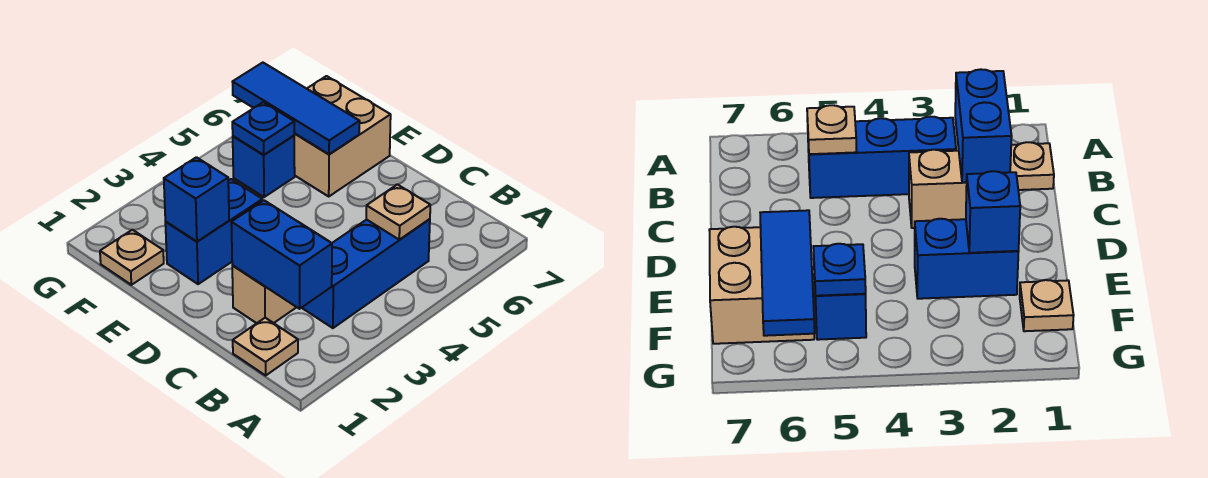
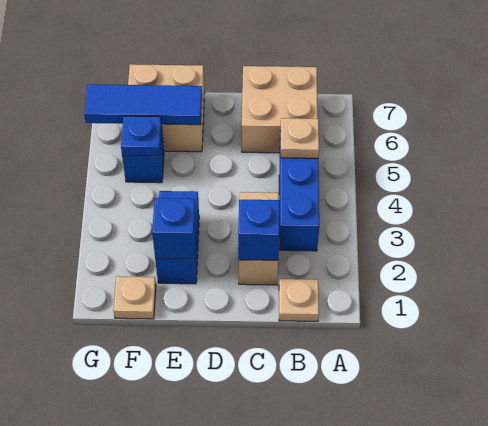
blue 1x2 brick [231,200,332,309] -> blue 1x1 brick [238,200,280,260]
none -> tan 2x2 brick [242,66,318,153]

